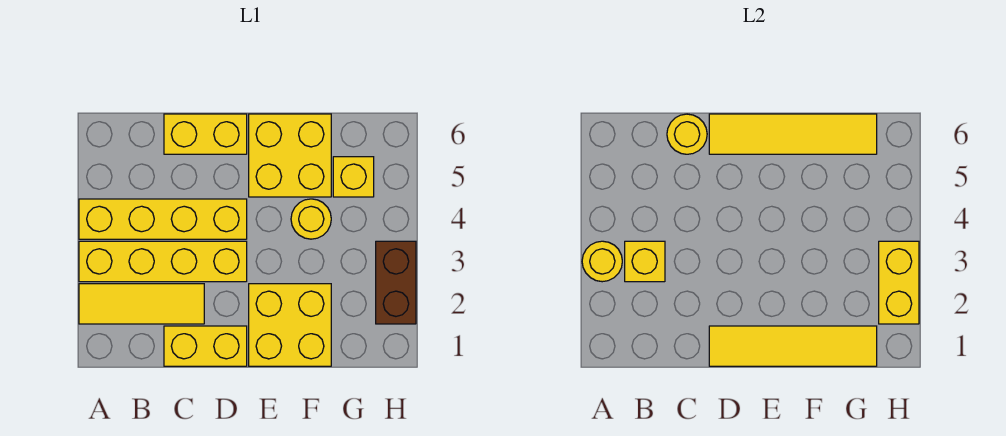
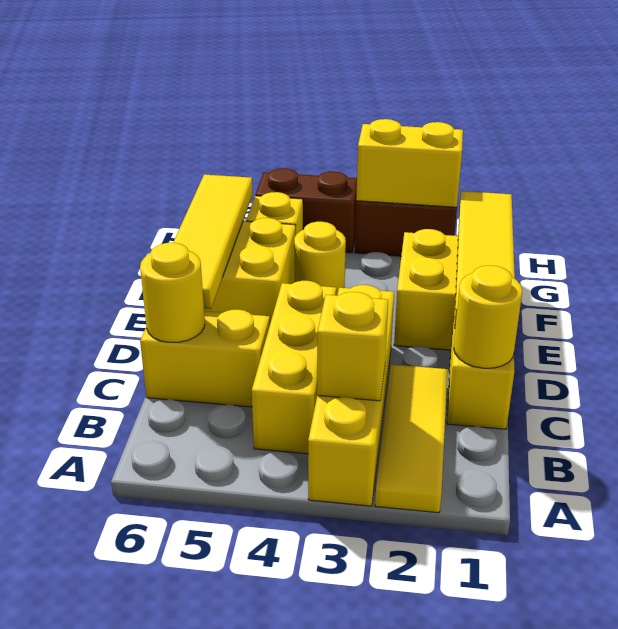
yellow 1x1 round brick [582,241,622,282] -> yellow 1x1 round brick moved to [454,266,522,368]
yellow 1x4 brick [79,199,247,239] -> yellow 1x3 brick [252,281,336,454]
yellow 1x2 brick [164,114,247,154] -> yellow 1x2 brick turned to [140,310,270,407]
none -> brown 1x2 brick [255,168,357,253]

